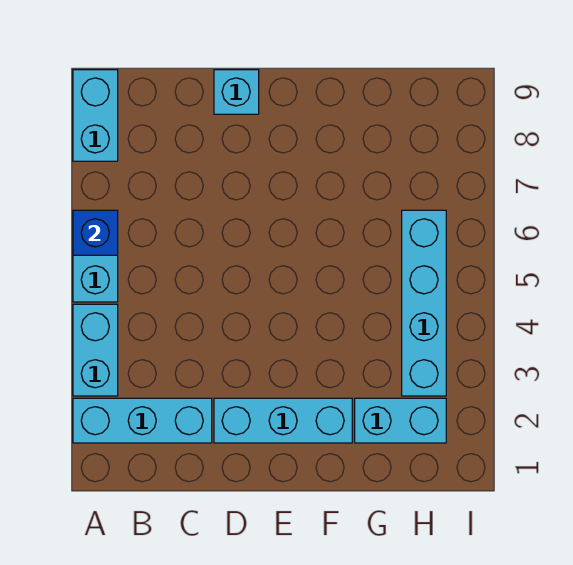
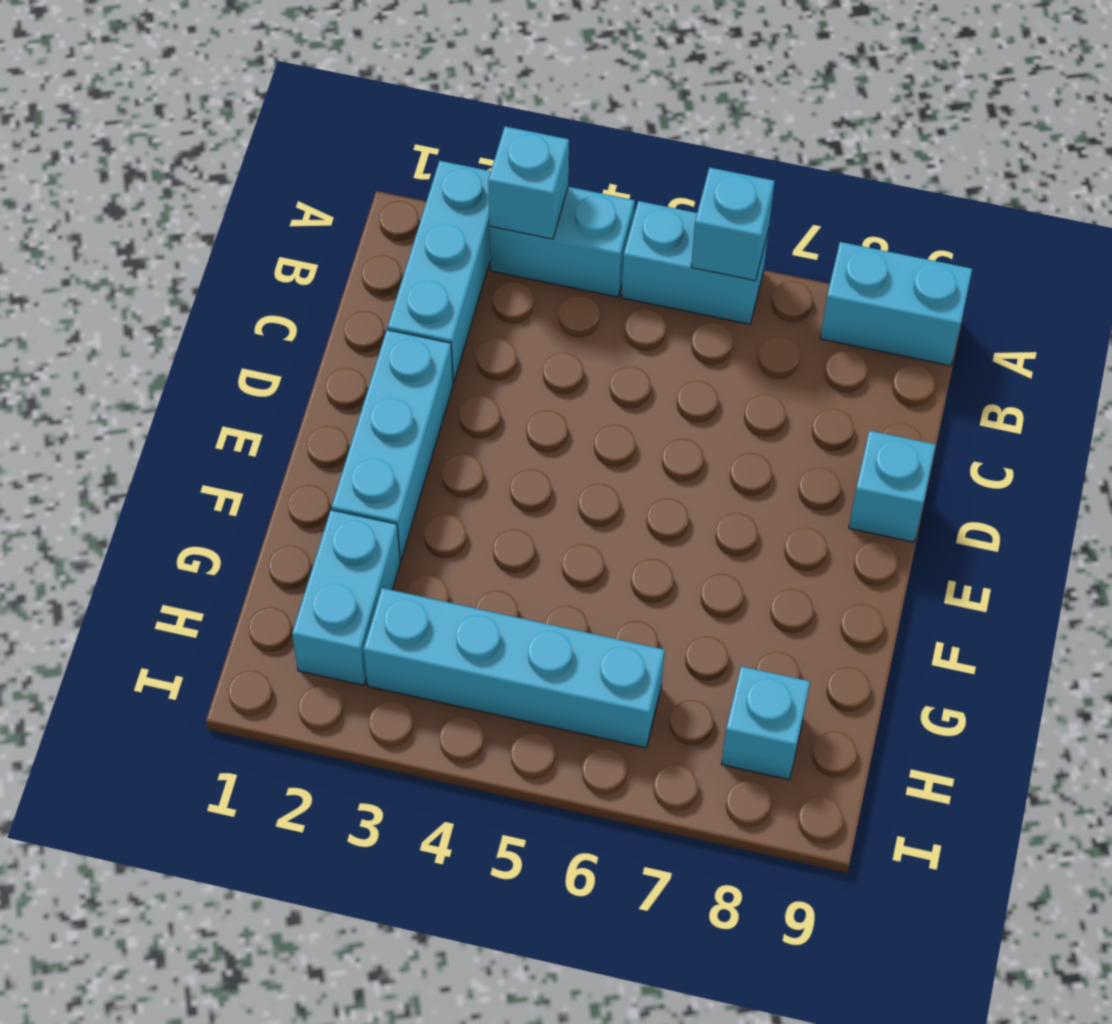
none -> cyan 1x1 brick [488,126,569,239]
blue 1x1 brick [73,210,118,255] -> cyan 1x1 brick [691,167,775,281]
none -> cyan 1x1 brick [721,666,810,780]

